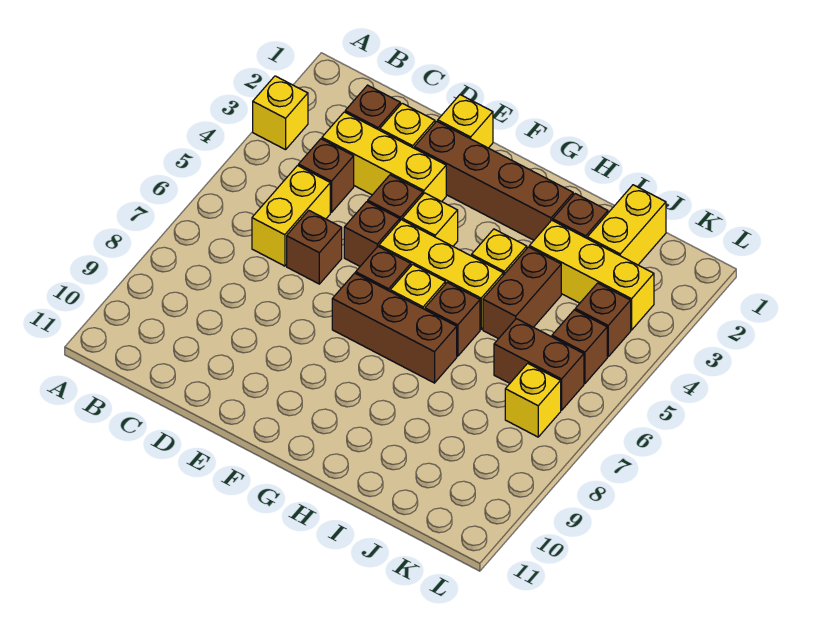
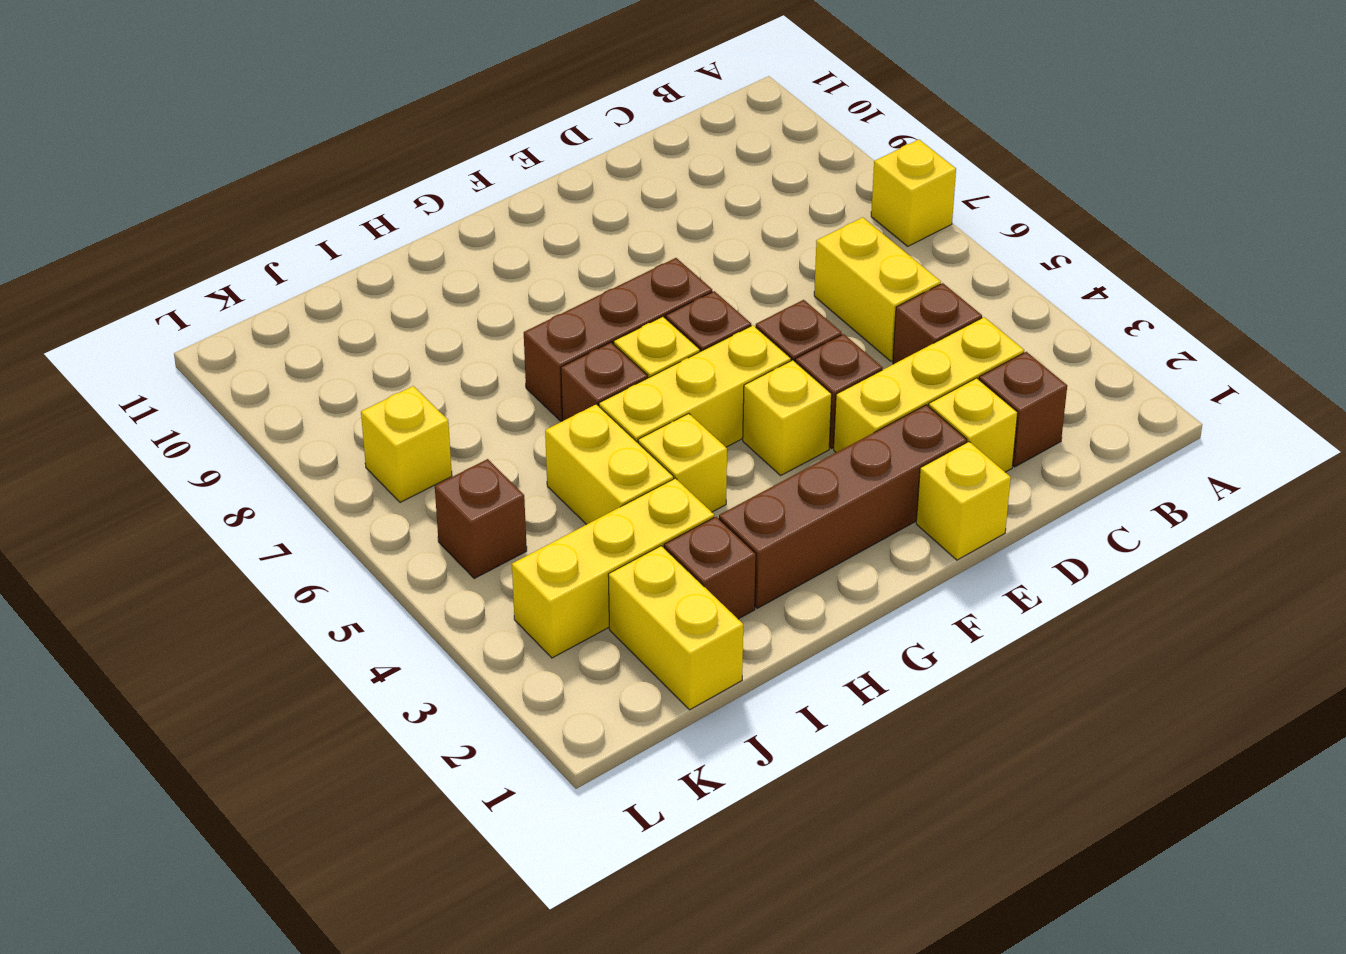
yellow 1x1 brick [253,76,308,150] -> yellow 1x1 brick moved to [871,139,956,246]
brown 1x1 brick [287,210,342,284] -> none
brown 1x2 brick [483,247,561,339] -> yellow 1x2 brick [545,404,674,525]
brown 1x2 brick [494,319,584,410] -> none
brown 1x1 brick [575,283,631,357] -> none

